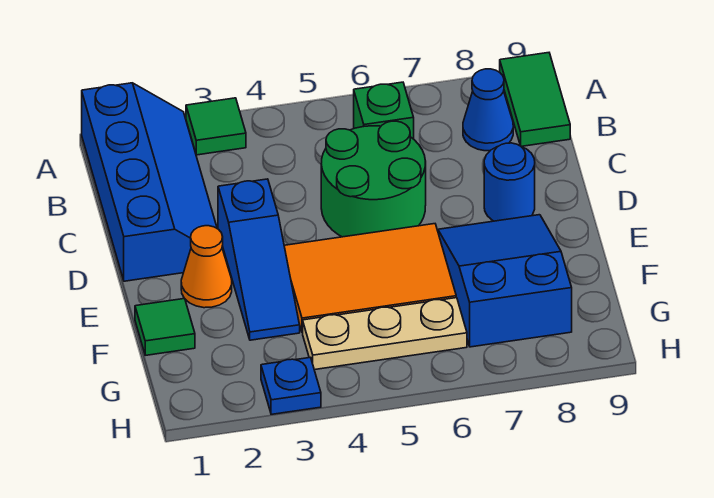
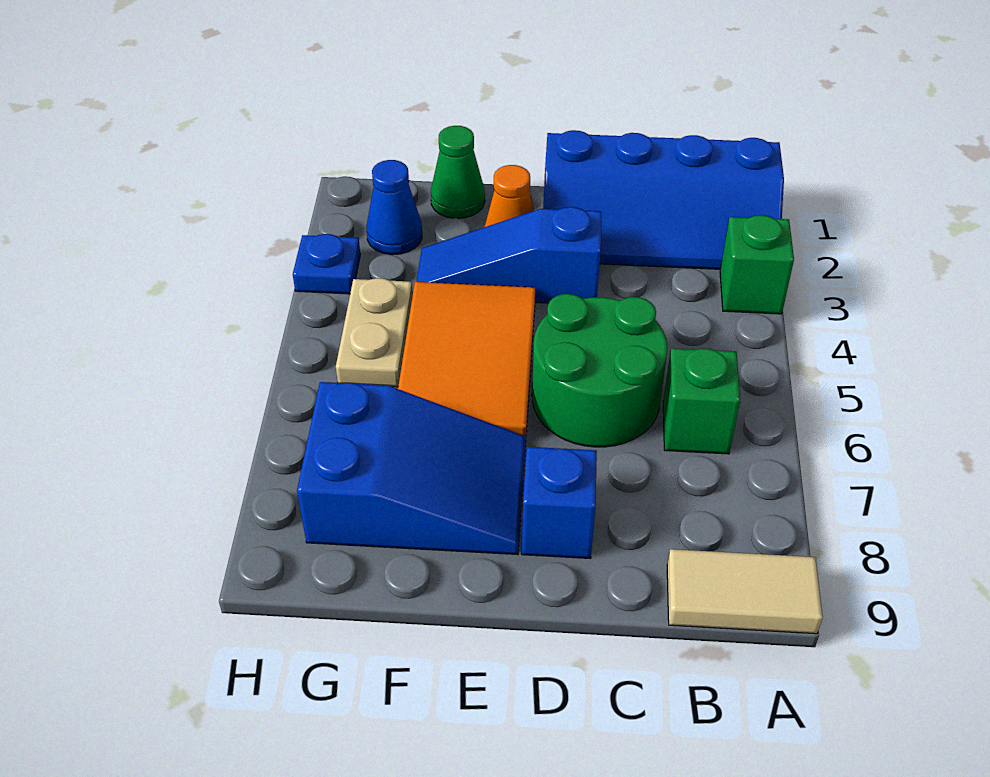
green 1x1 tile [186,98,246,155] -> green 1x1 brick [720,215,794,314]
green 1x2 tile [500,53,570,146] -> tan 1x2 tile [667,549,823,634]
blue 1x1 cone [463,69,513,151] -> blue 1x1 cone moved to [367,160,422,255]
blue 1x1 round brick [484,143,535,221] -> blue 1x1 brick [522,447,597,558]
green 1x1 tile [135,298,195,355] -> green 1x1 cone [431,126,485,218]
tan 1x3 plate [303,298,467,370] -> tan 1x2 plate [336,278,413,387]

